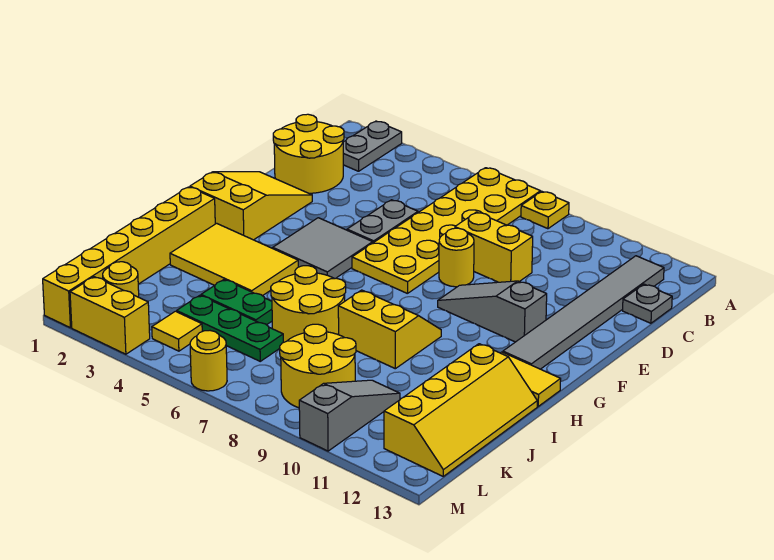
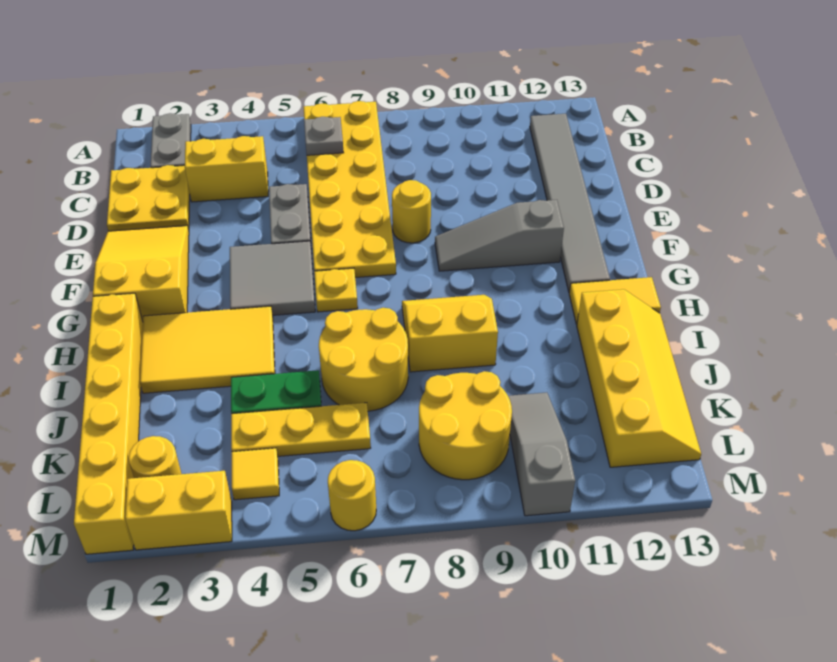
yellow 1x1 plate [521,192,569,229] -> yellow 1x1 plate moved to [314,268,358,312]
yellow 2x2 round brick [273,114,344,193] -> yellow 2x2 plate [107,165,190,231]
grey 1x1 plate [623,284,672,323] -> grey 1x1 plate moved to [304,117,343,155]
yellow 1x2 brick [455,212,533,282] -> yellow 1x2 brick moved to [185,136,268,202]
green 1x3 plate [177,295,283,361] -> yellow 1x3 plate [231,403,371,456]

